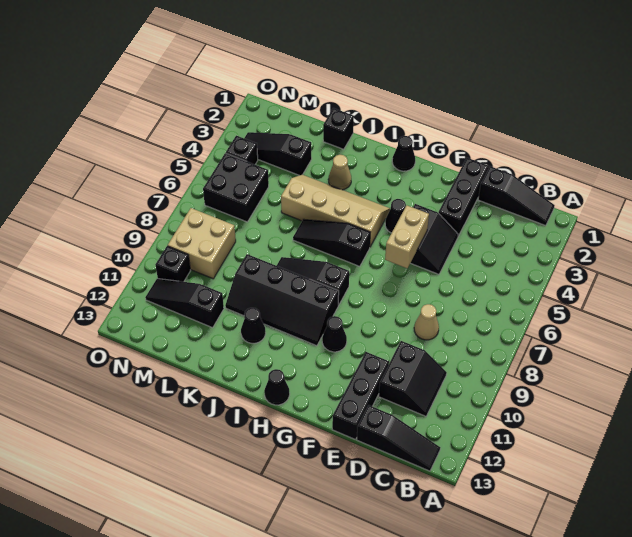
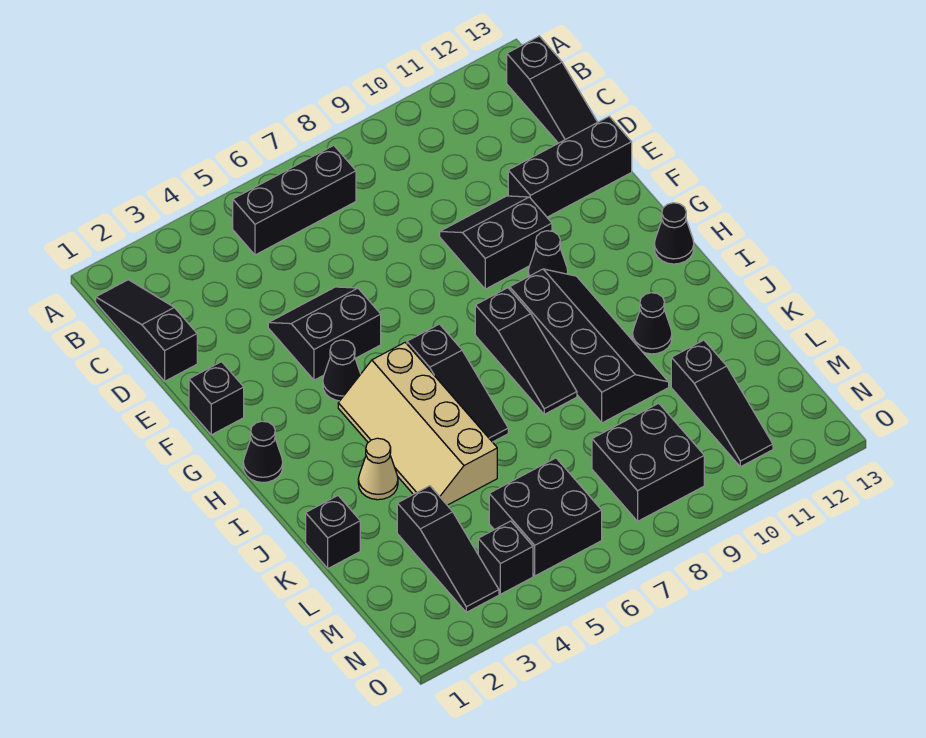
black 1x3 slope [357,405,440,471] -> black 1x3 slope turned to [507,36,598,143]
black 2x2 slope [379,341,447,416] -> black 2x2 slope moved to [440,196,552,289]
tan 1x1 cone [414,304,439,340] -> none
black 1x3 brick [438,158,488,236] -> black 1x3 brick moved to [233,145,356,255]
tan 1x2 brick [385,206,429,268] -> none
tan 2x2 brick [168,208,236,279] -> black 2x2 brick [592,403,704,521]
black 1x1 brick [155,246,191,282] -> black 1x1 brick moved to [189,362,244,435]

